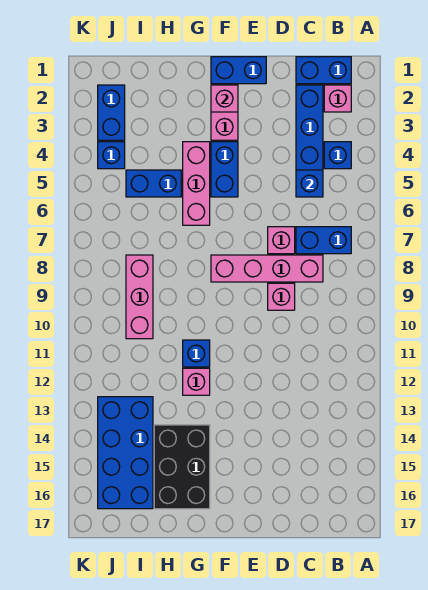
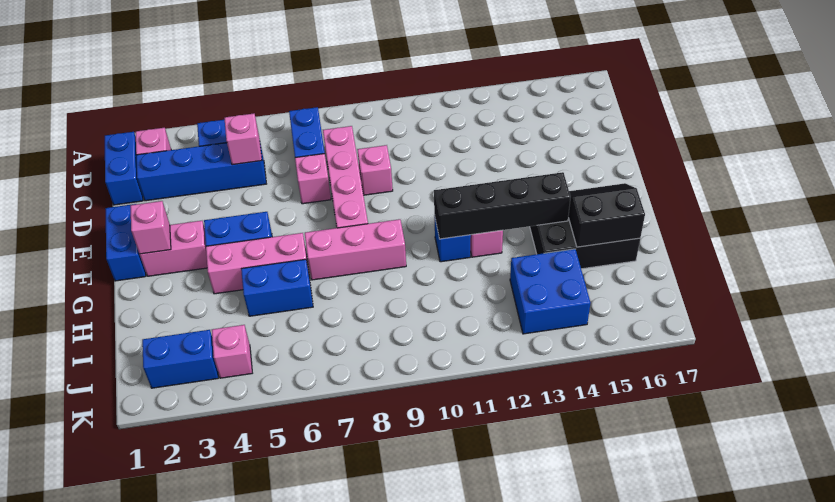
blue 1x1 brick [296,170,323,197] -> pink 1x1 brick [224,114,262,165]
none -> black 1x4 brick [434,172,571,239]
none -> black 2x2 slope [568,183,645,247]
blue 1x2 brick [126,170,181,197] -> blue 1x2 brick turned to [241,259,313,316]
pink 1x3 brick [126,255,153,339] -> pink 1x3 brick moved to [305,219,406,280]
blue 2x4 brick [98,397,153,509] -> blue 2x2 brick [510,249,590,334]
blue 1x1 brick [98,142,125,169] -> pink 1x1 brick [212,325,252,378]

